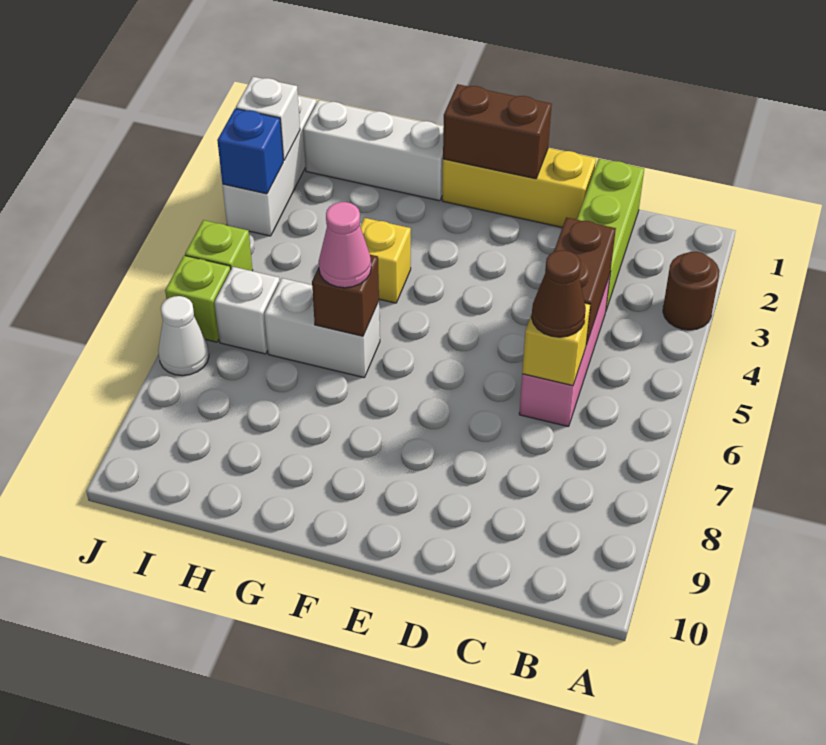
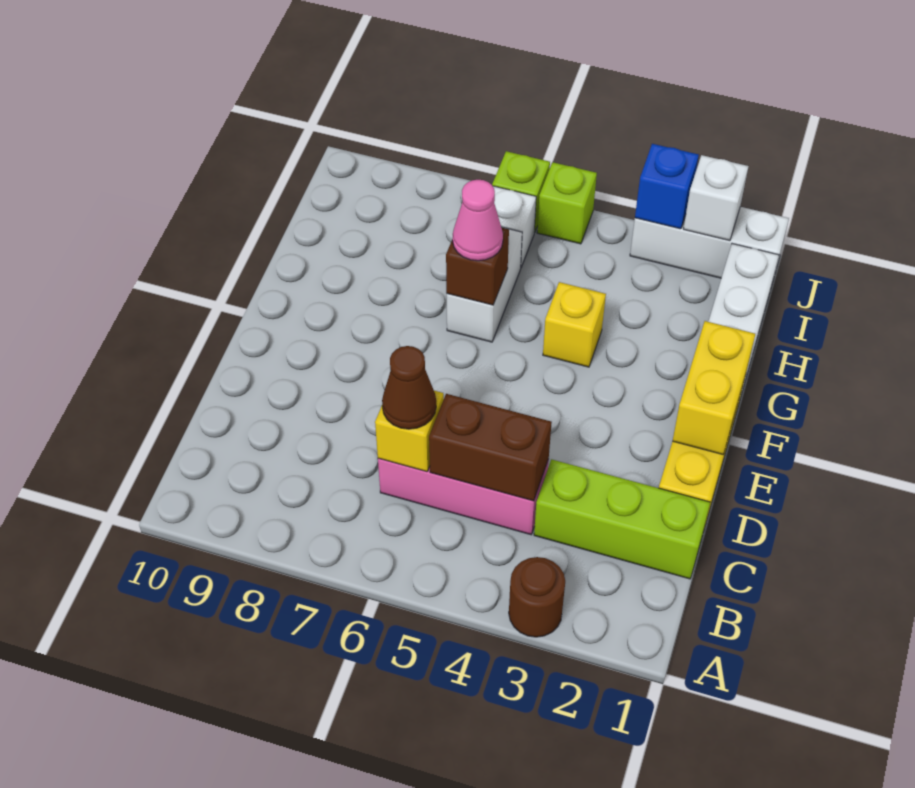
brown 1x2 brick [443,84,552,179] -> yellow 1x2 brick [673,321,755,455]
white 1x1 cone [158,296,209,376] -> none

